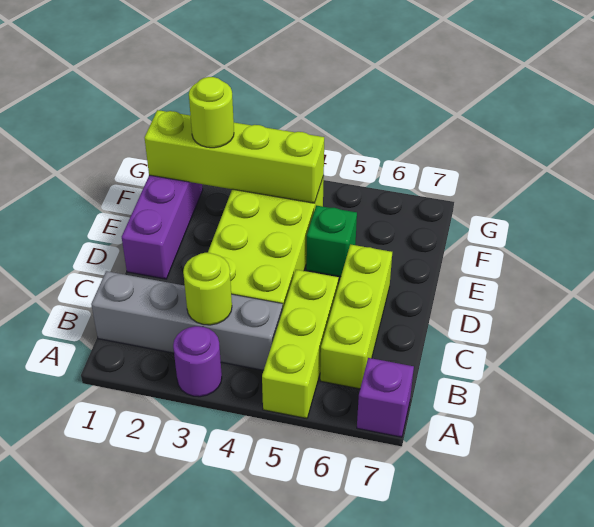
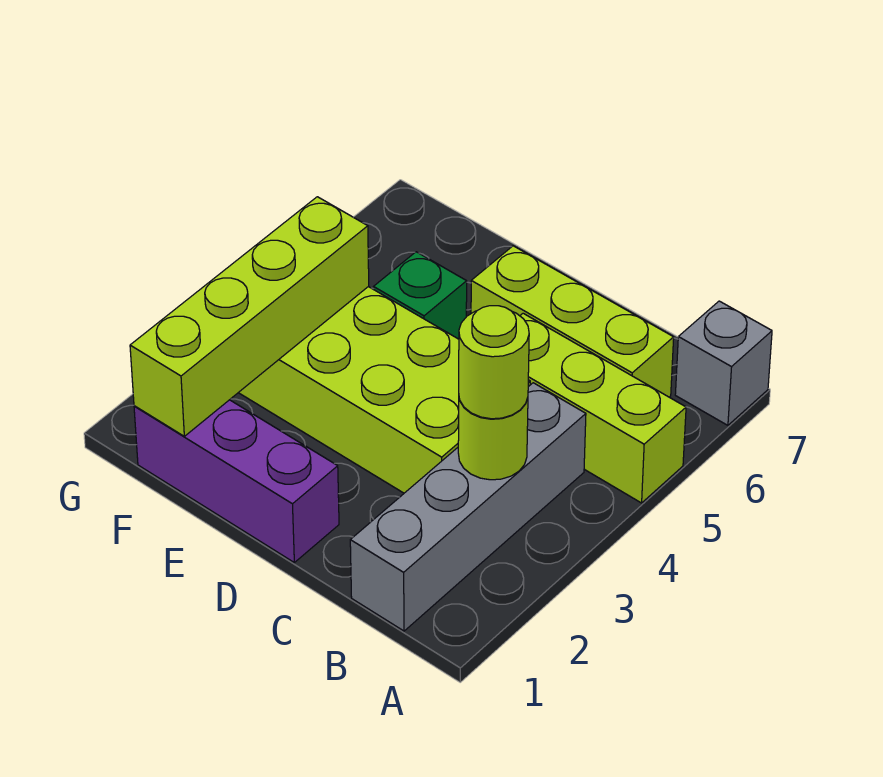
purple 1x1 round brick [173,326,222,397] -> none
purple 1x1 brick [357,358,414,437] -> grey 1x1 brick [675,301,772,425]
lime 1x1 round brick [189,77,234,148] -> lime 1x1 round brick moved to [459,306,529,419]

